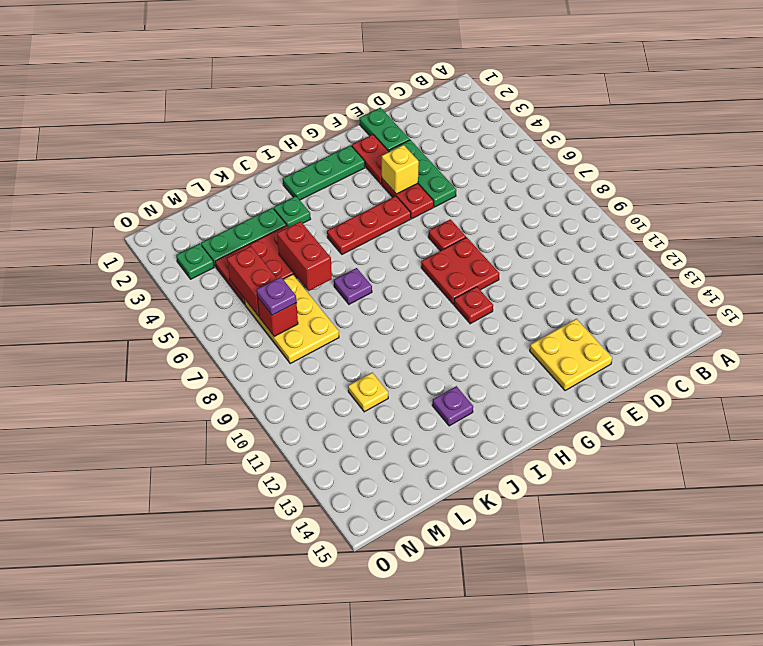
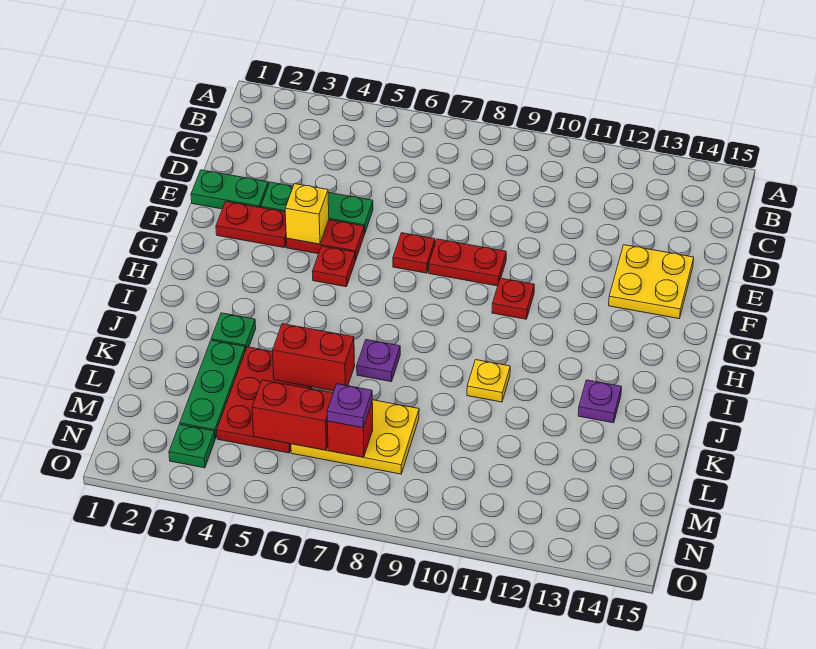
red 2x2 plate [421,237,499,304] -> red 1x2 plate [429,239,506,286]
green 1x3 plate [283,145,365,200] -> none
red 1x3 plate [327,196,411,254] -> red 1x1 plate [312,246,355,287]
yellow 1x1 plate [348,373,388,412] -> yellow 1x1 plate moved to [467,360,510,402]

